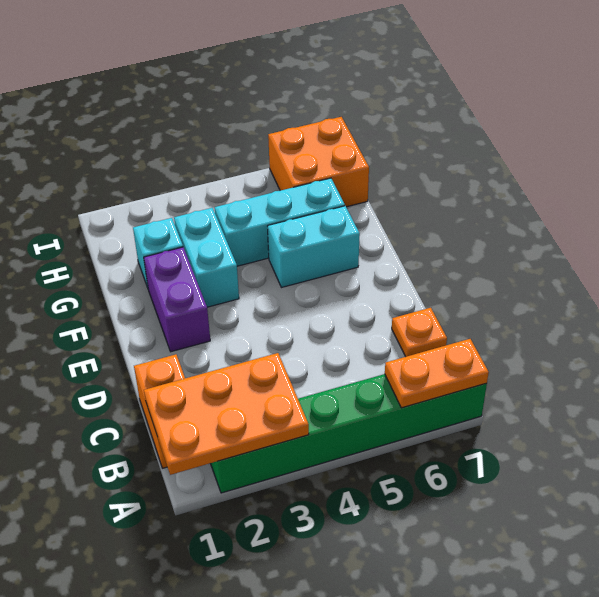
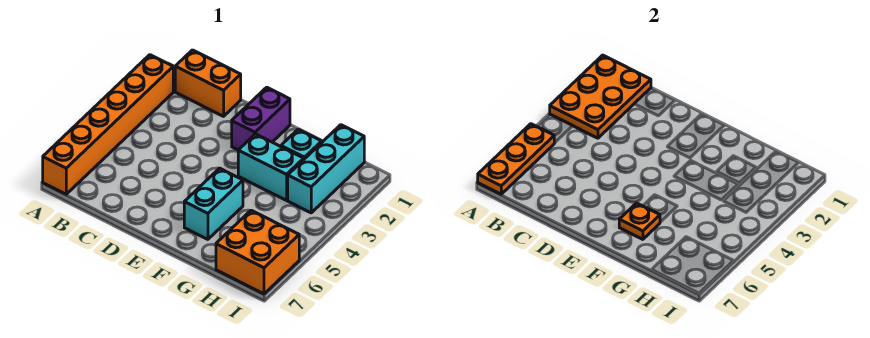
green 1x6 brick [210,374,487,493] -> orange 1x6 brick [43,55,173,194]
orange 1x2 plate [385,339,489,408] -> orange 1x3 plate [478,124,554,194]
orange 1x1 plate [392,308,447,357] -> orange 1x1 plate moved to [619,203,660,239]
purple 1x2 brick [144,247,210,352] -> purple 1x2 brick turned to [232,87,290,150]
cyan 1x3 brick [215,178,345,266] -> cyan 1x3 brick moved to [288,125,364,213]

